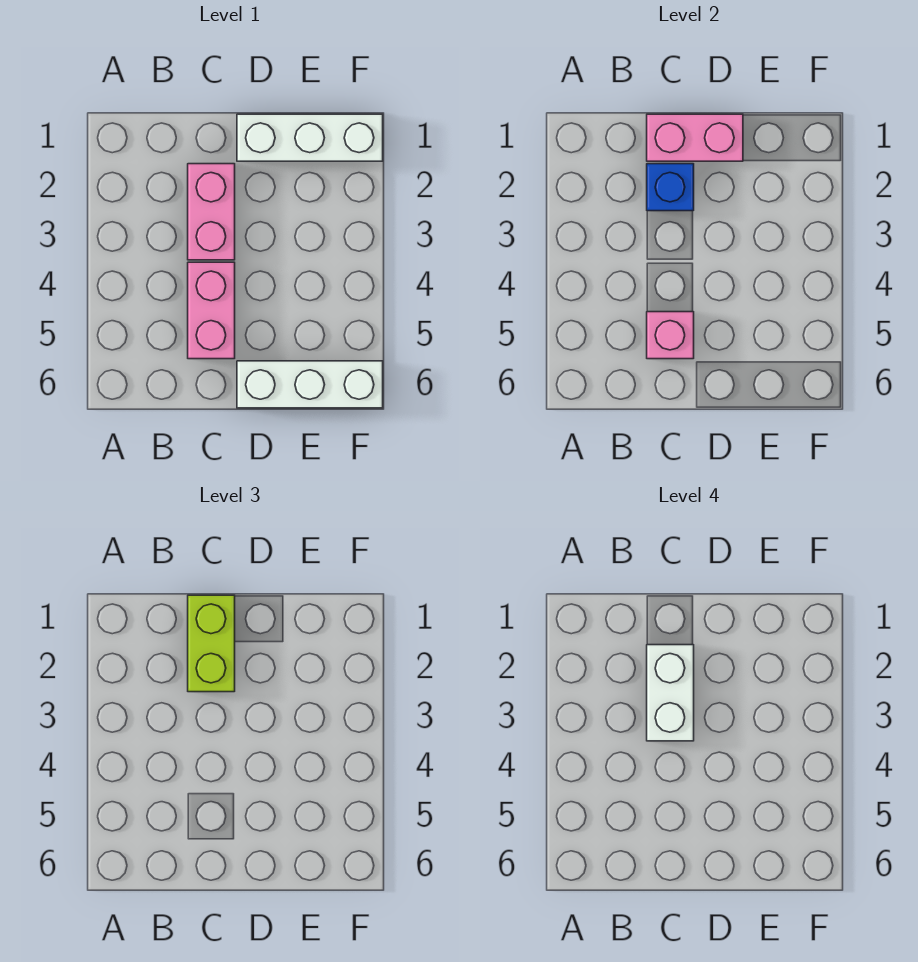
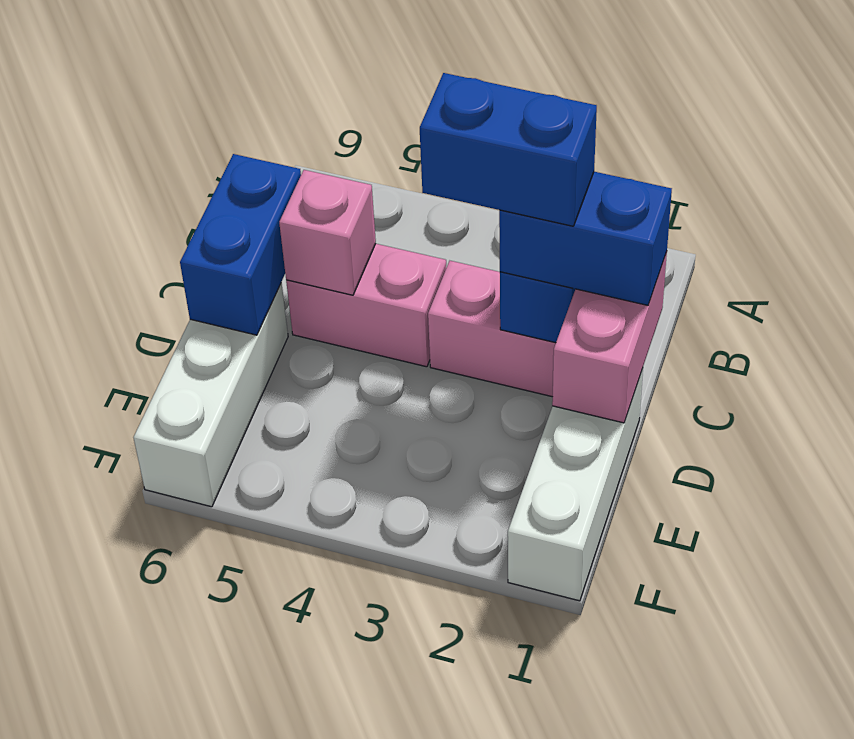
lime 1x2 brick [188,595,235,692] -> blue 1x2 brick [499,172,672,305]
white 1x2 brick [647,645,694,741] -> blue 1x2 brick [420,73,597,226]
none -> blue 1x2 brick [180,154,301,335]

